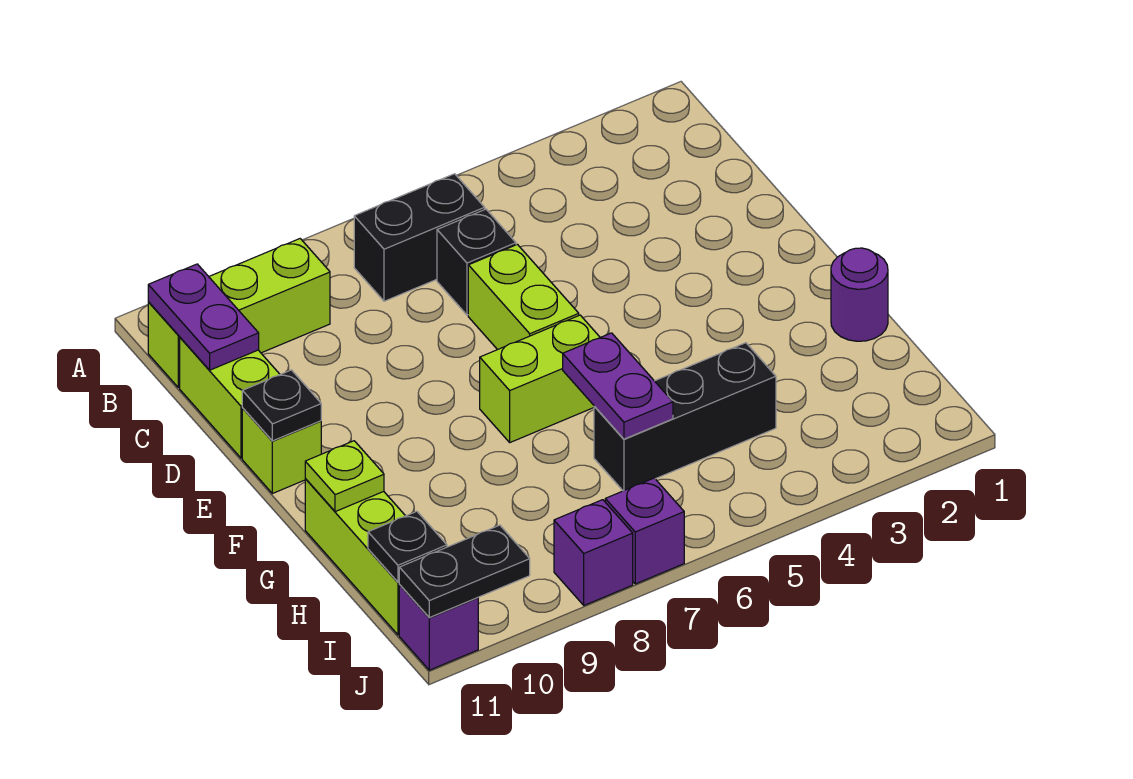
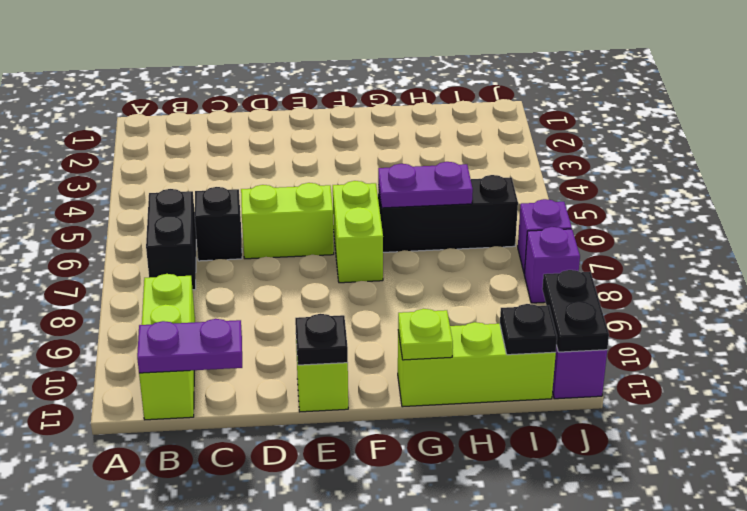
lime 1x2 brick [180,338,280,458] -> none
purple 1x1 round brick [831,248,888,341] -> none
black 1x3 brick [594,343,776,491] -> black 1x3 brick turned to [378,175,518,252]

